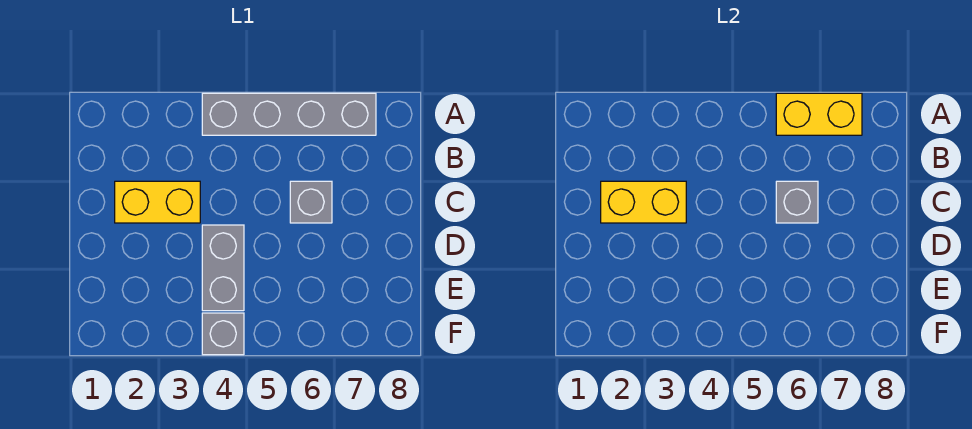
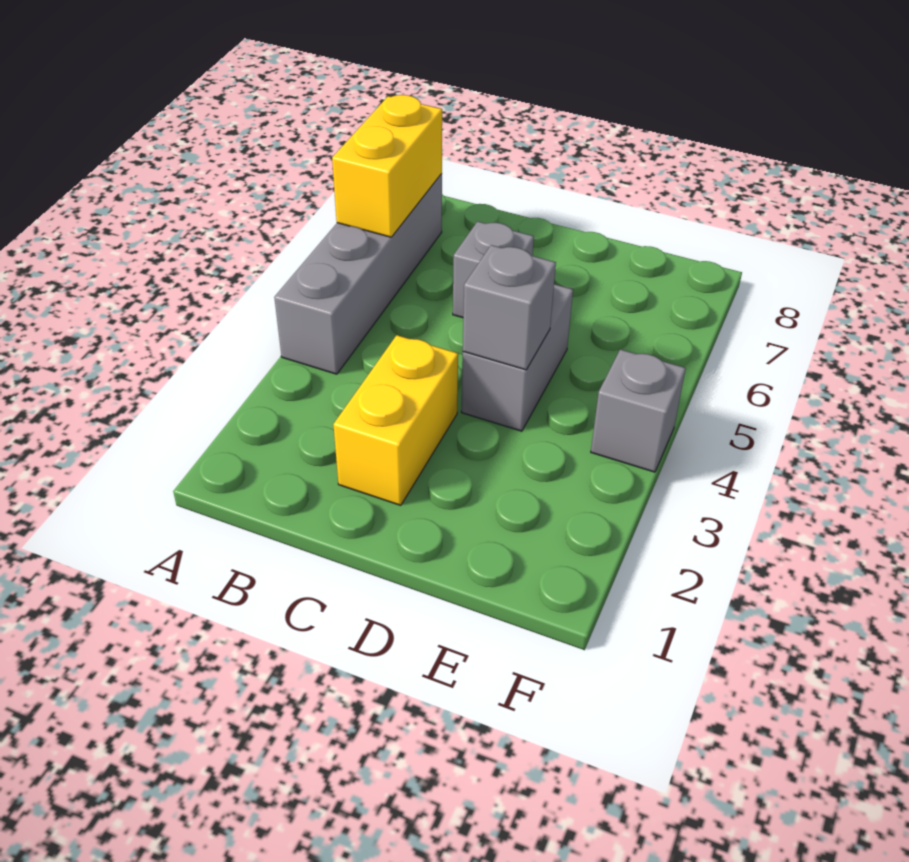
yellow 1x2 brick [601,181,686,223] -> none
grey 1x1 brick [776,181,818,223] -> grey 1x1 brick moved to [463,245,556,370]
grey 1x2 brick [202,225,244,311] -> grey 1x2 brick turned to [461,284,573,431]

